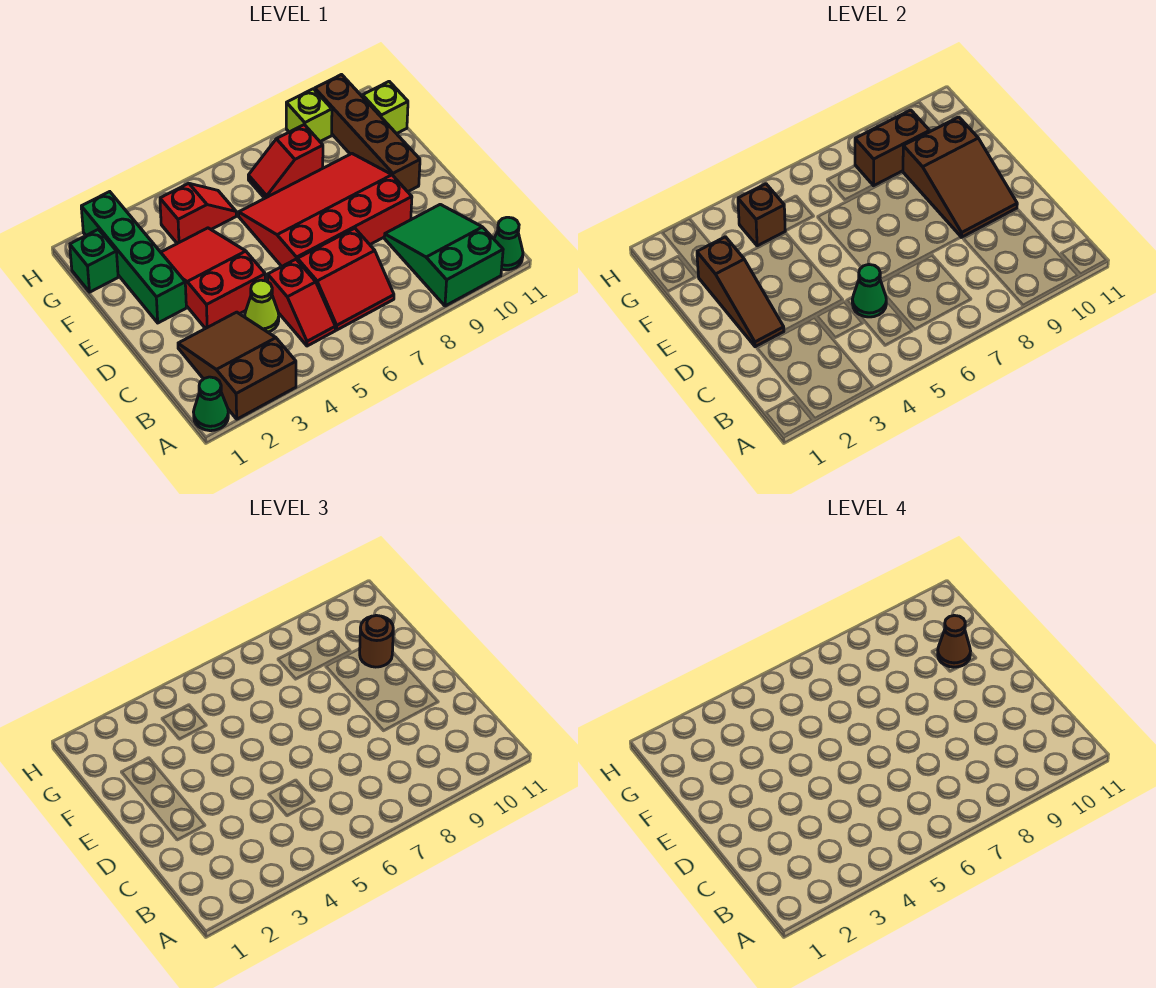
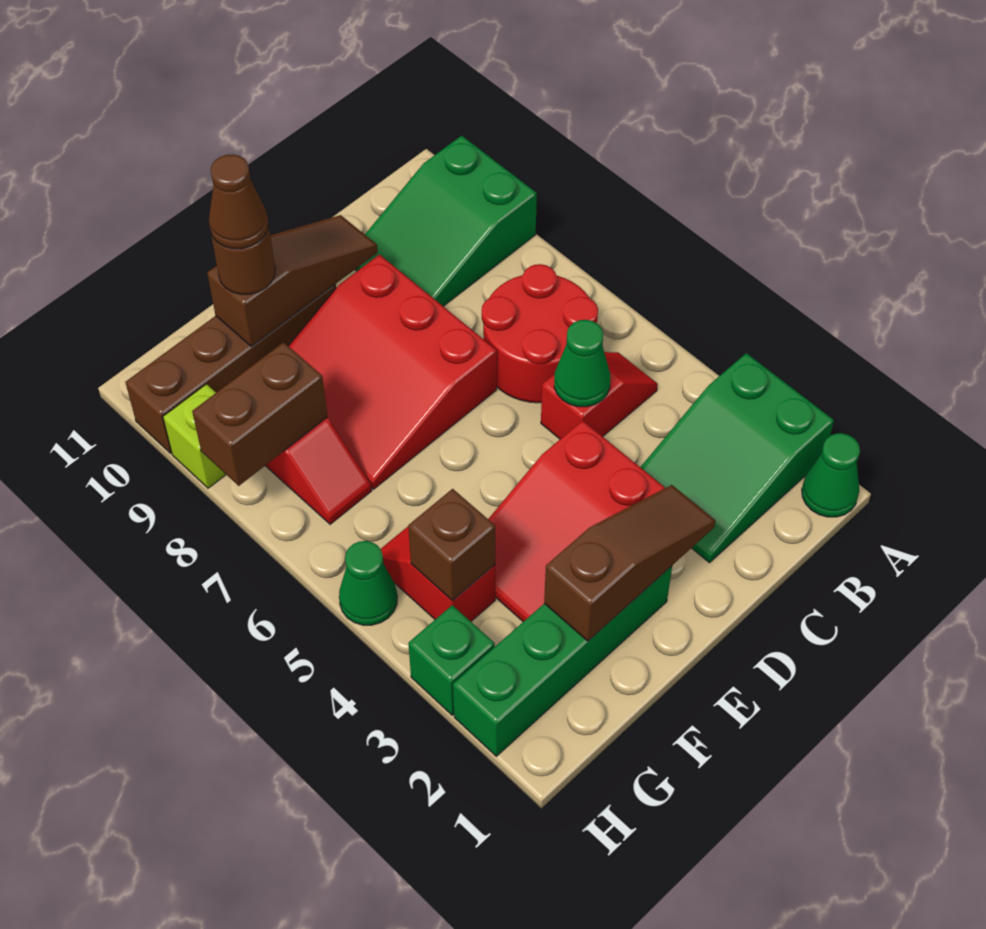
brown 2x3 slope [178,312,296,419] -> green 2x3 slope [640,353,834,563]
green 1x1 cone [494,217,523,270] -> green 1x1 cone moved to [339,541,397,625]
red 2x2 slope [297,228,394,330] -> red 2x2 round brick [482,264,598,403]
lime 1x1 cone [245,280,279,332] -> none
red 3x4 slope [239,154,412,266] -> red 3x3 slope [289,255,497,489]
brown 2x3 slope [903,117,1017,237] -> brown 1x3 slope [207,215,378,347]
green 1x1 brick [70,229,118,292] -> green 1x1 brick moved to [408,605,495,715]
brown 1x2 brick [855,110,930,186] -> brown 1x2 brick turned to [192,342,327,486]
lime 1x1 brick [362,82,408,134] -> none

